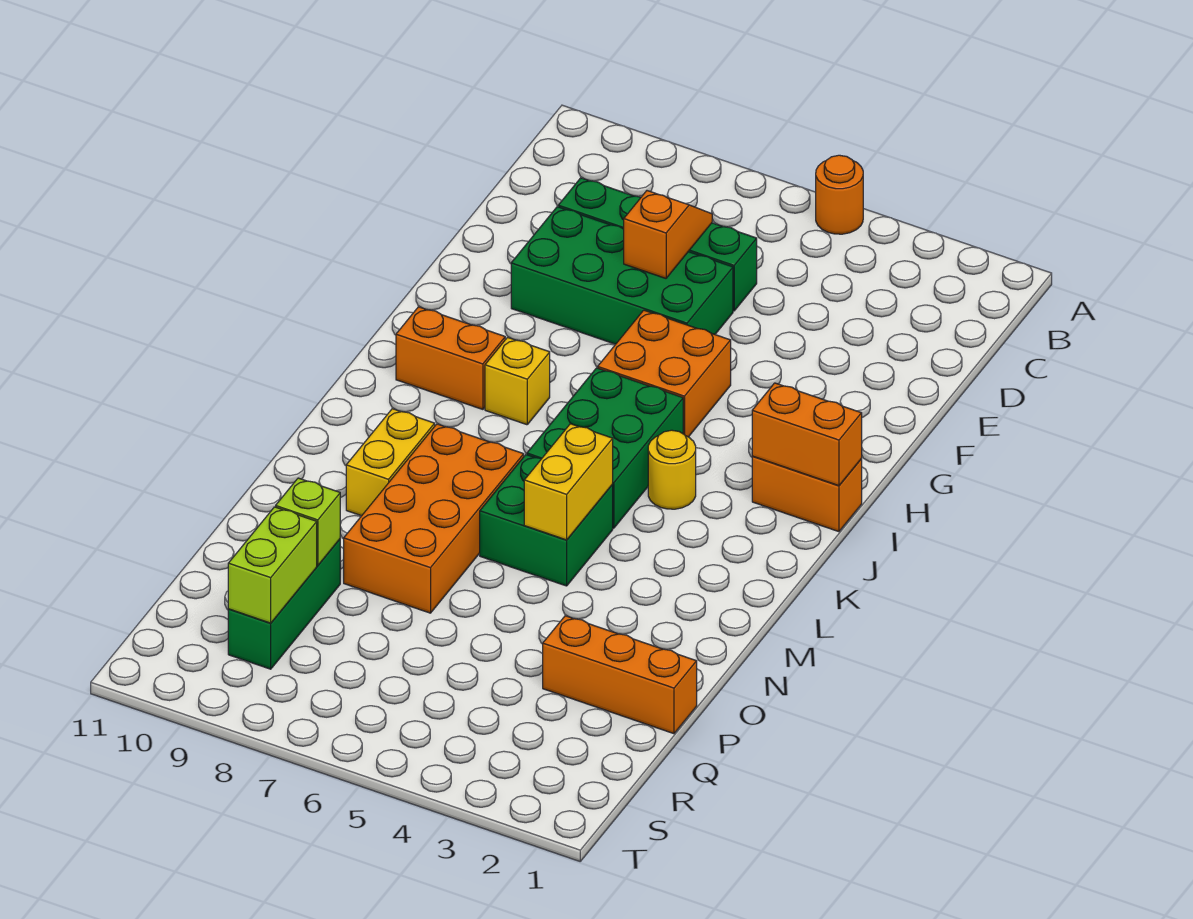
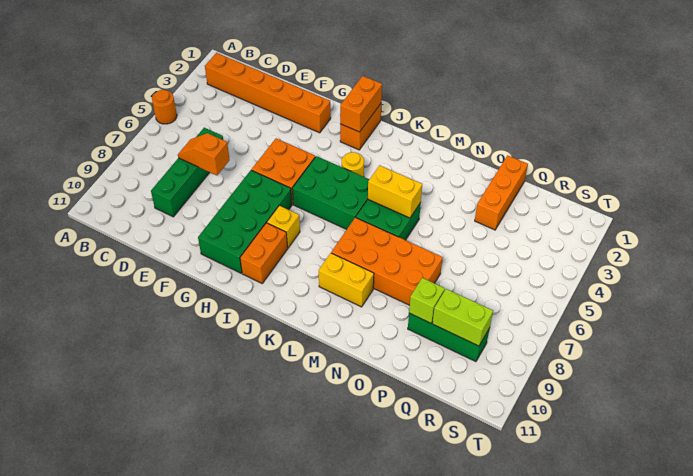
none -> orange 1x6 brick [205,53,331,133]
green 2x4 brick [511,207,733,344] -> green 2x4 brick moved to [198,170,292,273]

